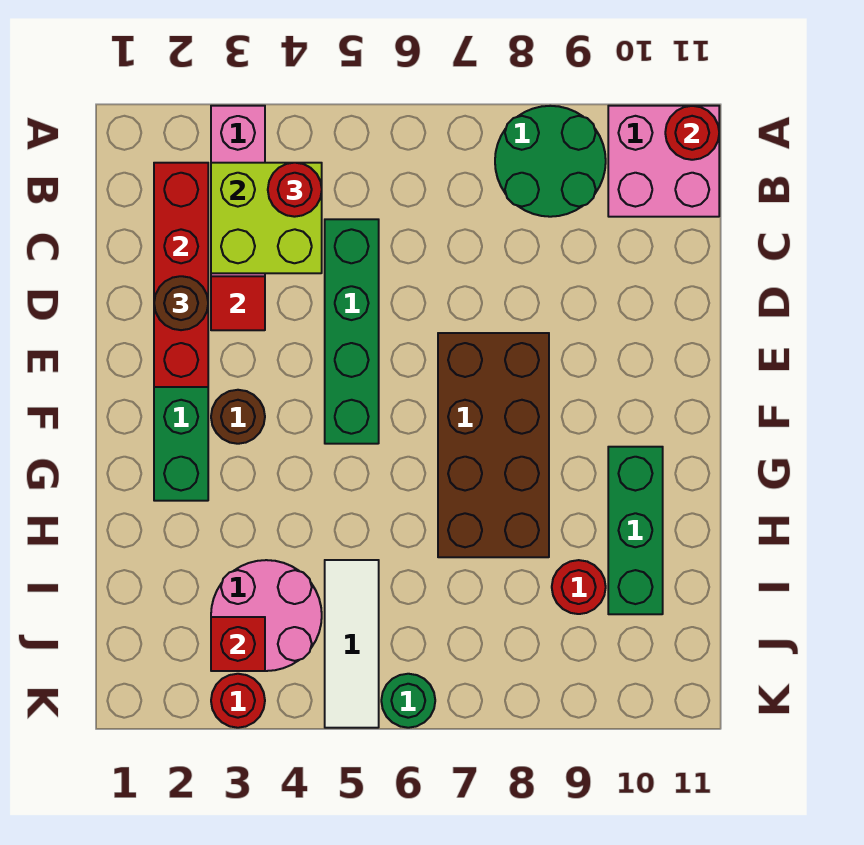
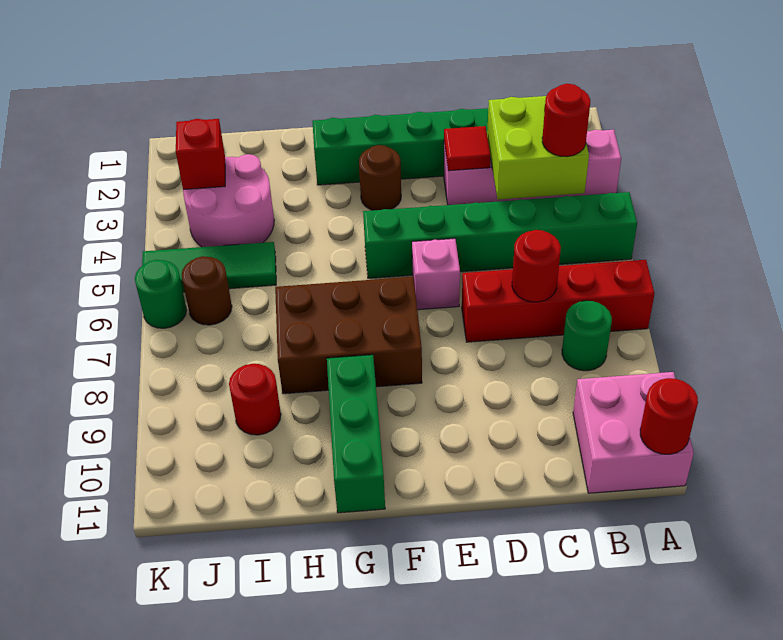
green 2x2 round brick [495,106,606,217] -> green 1x1 round brick [562,301,612,371]
red 1x4 brick [154,163,208,387] -> red 1x4 brick moved to [462,260,654,342]
green 1x4 brick [325,219,379,444] -> green 1x6 brick [363,192,637,278]
brown 1x1 round brick [154,276,208,330] -> brown 1x1 round brick moved to [182,256,232,325]
none -> pink 1x1 brick [412,238,460,310]
brown 2x4 brick [438,333,549,557] -> brown 2x3 brick [275,277,422,394]
green 1x3 brick [608,447,663,614] -> green 1x3 brick turned to [327,355,385,513]
white 1x3 tile [325,560,379,728] -> green 1x3 tile [142,242,276,292]
red 1x1 round brick [211,674,265,728] -> red 1x1 round brick moved to [512,230,561,302]

